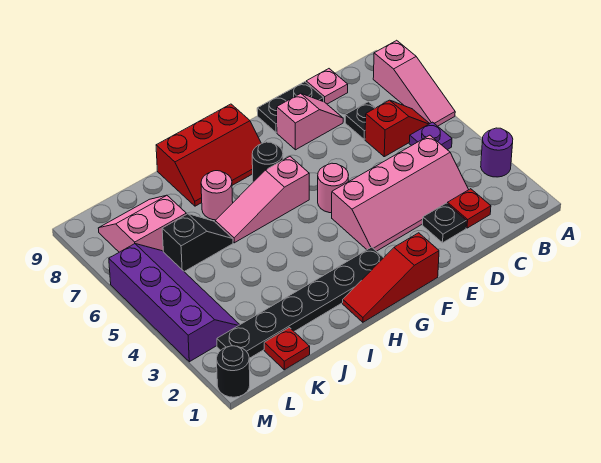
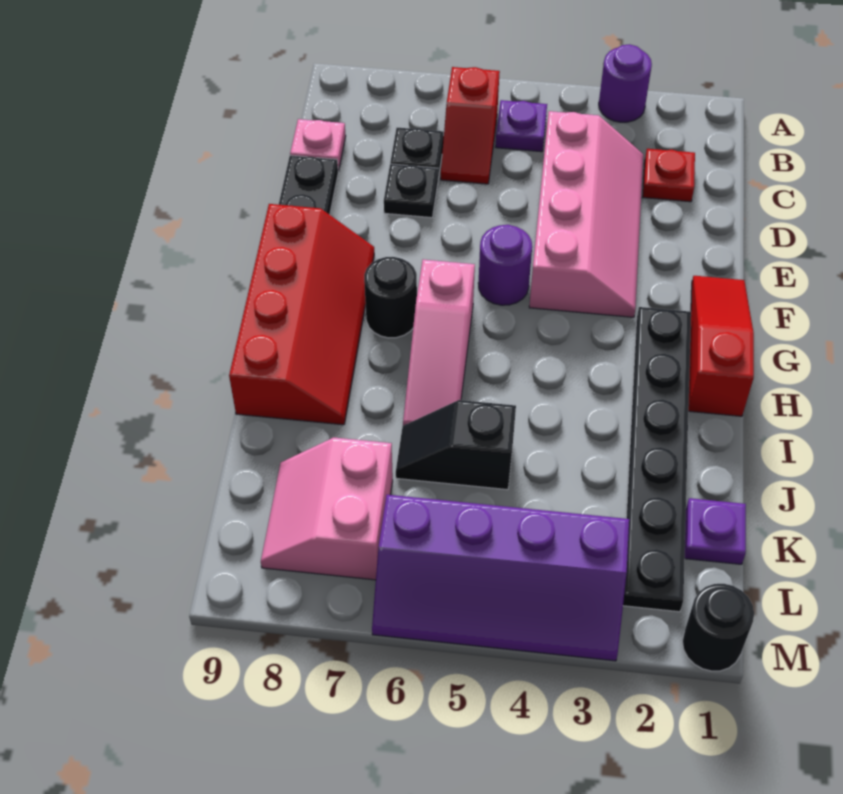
pink 1x3 slope [373,40,455,126] -> none
red 1x2 slope [365,100,430,157] -> red 1x2 slope turned to [441,67,500,184]
black 1x1 plate [423,203,466,243] -> black 1x1 plate moved to [384,164,438,218]
pink 1x2 slope [277,93,343,150] -> none
red 1x3 slope [343,233,439,322] -> red 1x3 slope turned to [688,276,754,416]
pink 1x1 round brick [318,163,348,213] -> purple 1x1 round brick [478,225,532,305]
red 2x3 slope [156,104,261,206] -> red 2x4 slope [229,204,374,425]
pink 1x1 round brick [201,171,233,220] -> none
black 1x2 slope [162,214,233,272] -> black 1x2 slope turned to [396,400,516,490]
red 1x1 plate [264,328,310,370] -> purple 1x1 plate [685,498,746,564]
purple 2x4 slope [109,244,240,362] -> purple 2x4 slope turned to [372,495,629,661]

